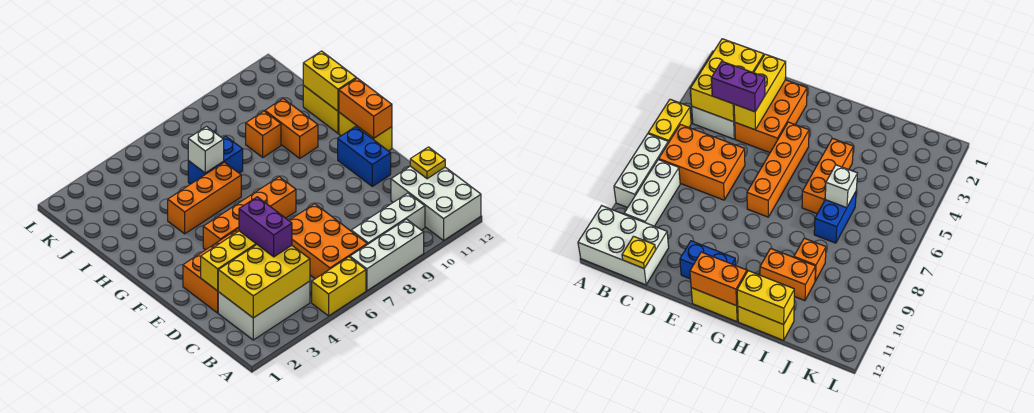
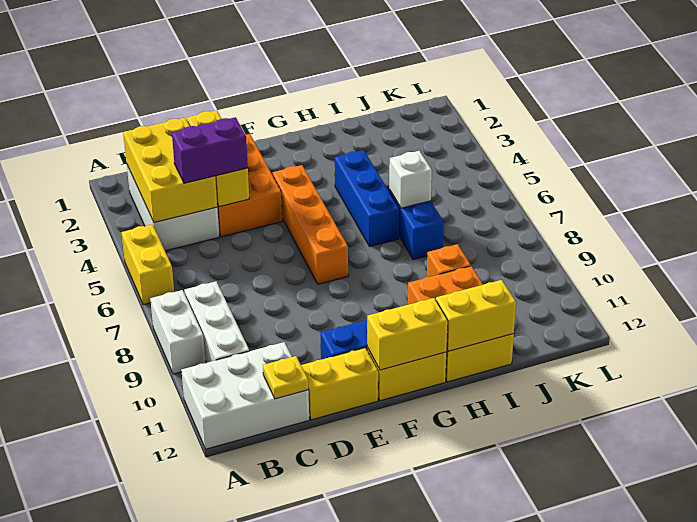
white 1x3 brick [350,219,424,291] -> white 1x2 brick [150,290,206,374]
orange 2x3 brick [289,204,367,279] -> none
none -> yellow 1x2 brick [301,348,378,420]
orange 1x2 brick [339,78,392,138] -> yellow 1x2 brick [367,298,448,370]
orange 1x3 brick [168,162,241,234] -> blue 1x3 brick [335,150,400,247]

